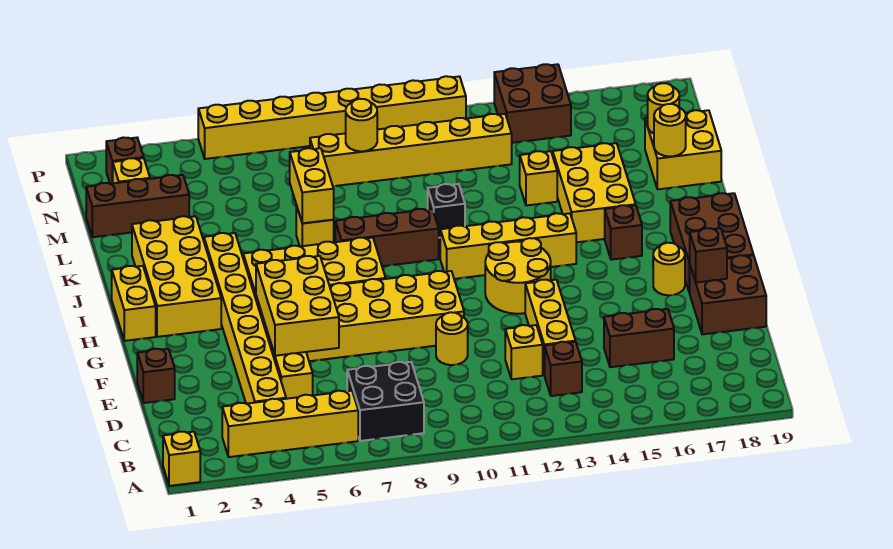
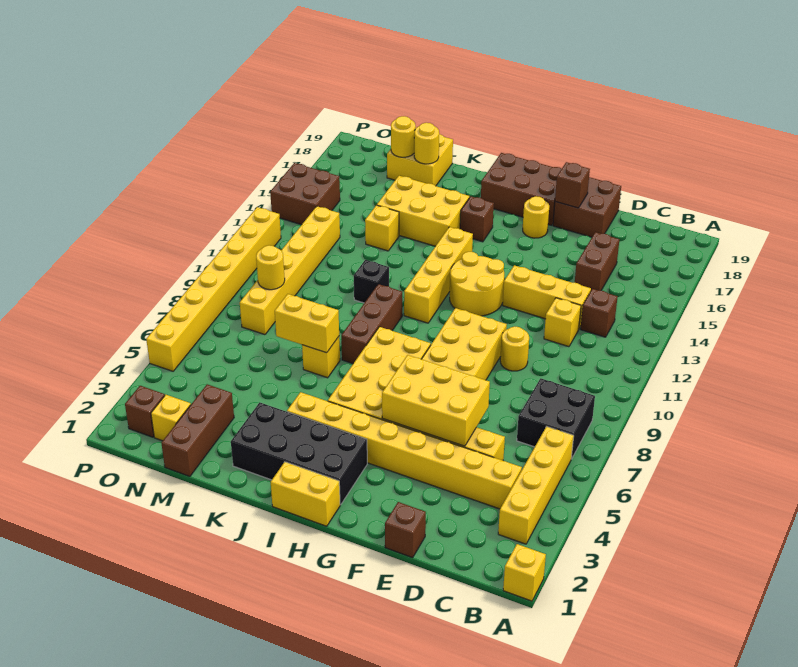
yellow 2x4 brick [132,216,221,337] -> black 2x4 brick [231,402,367,505]

